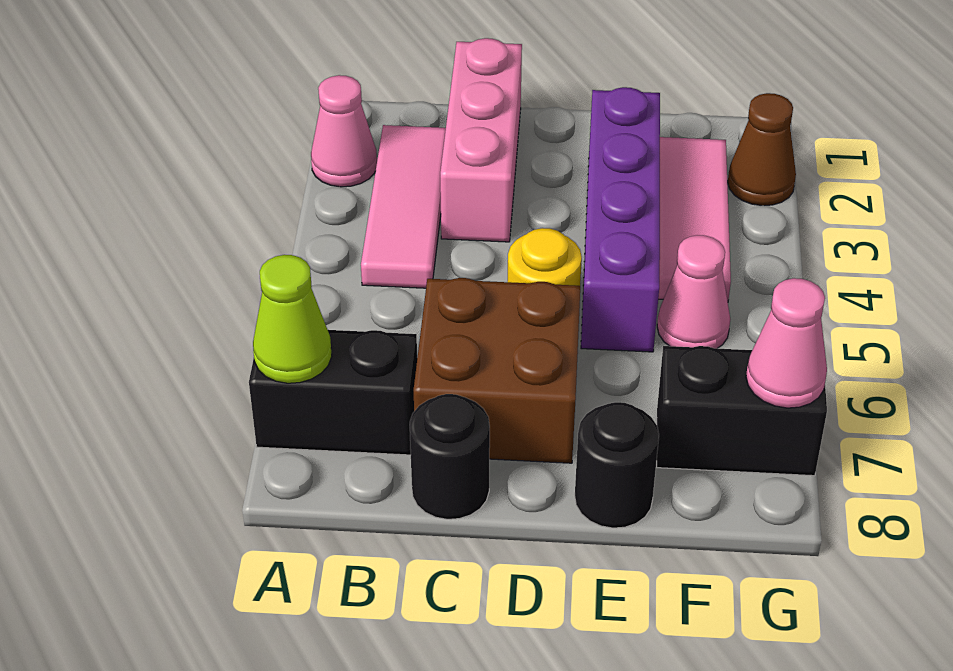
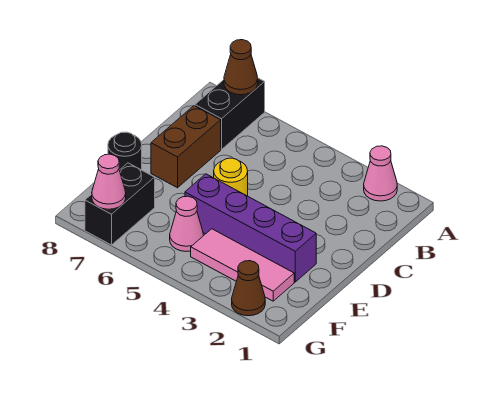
lime 1x1 cone [253,255,332,383] -> brown 1x1 cone [224,40,258,95]
pink 1x3 tile [361,125,446,288] -> none
pink 1x3 brick [440,38,522,242] -> none
brown 2x2 brick [414,278,580,463] -> brown 1x2 brick [151,106,221,188]
black 1x1 round brick [410,394,490,519] -> none

